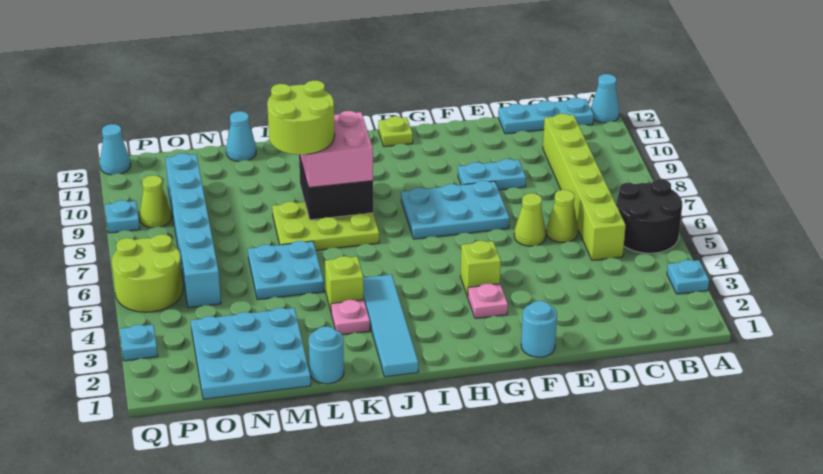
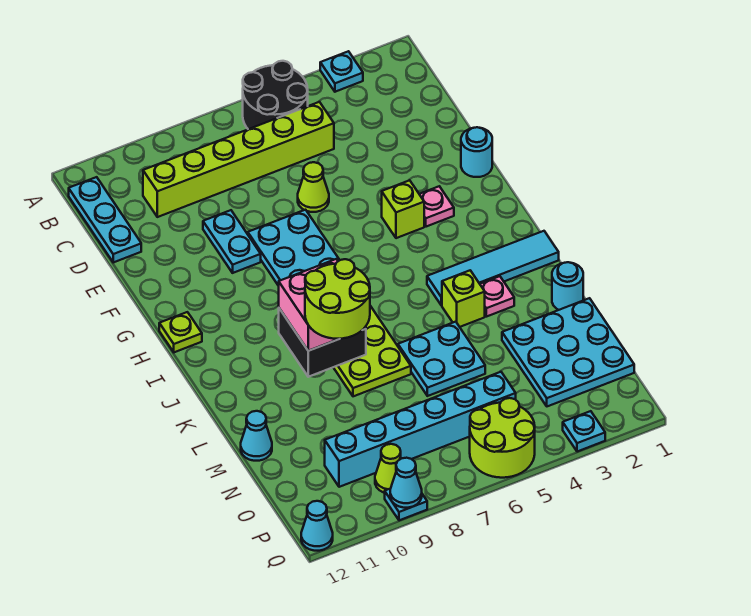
cyan 1x1 cone [591,74,619,123] -> cyan 1x1 cone moved to [390,458,422,508]
lime 1x1 cone [546,190,578,242] -> none

